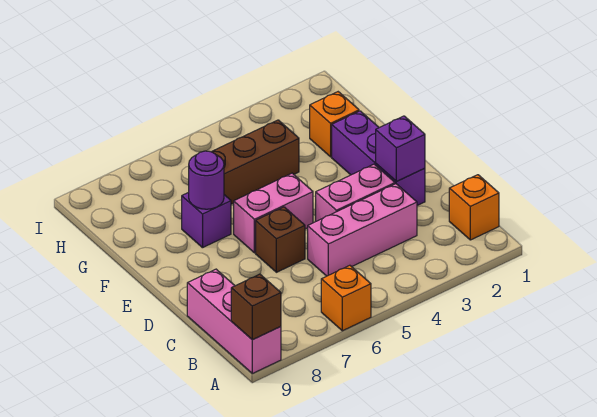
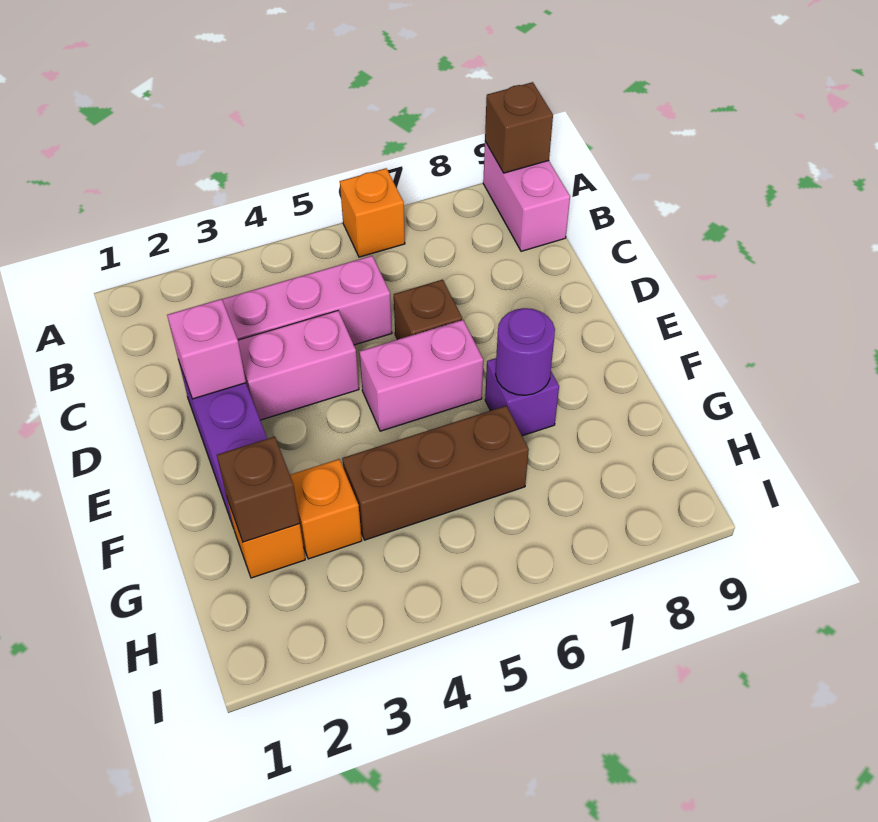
pink 1x3 brick [187,269,281,373] -> pink 1x2 brick [483,142,570,251]
orange 1x1 brick [449,175,499,240] -> orange 1x1 brick moved to [290,459,362,559]
purple 1x1 brick [376,116,425,182] -> pink 1x1 brick [167,299,246,399]
none -> brown 1x1 brick [217,437,300,542]

